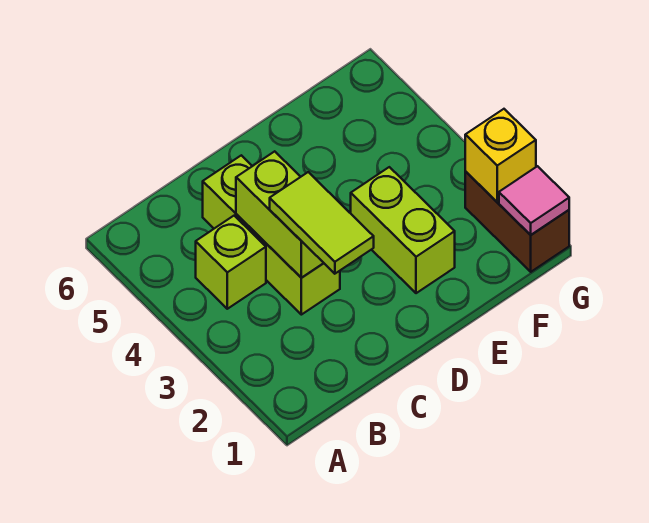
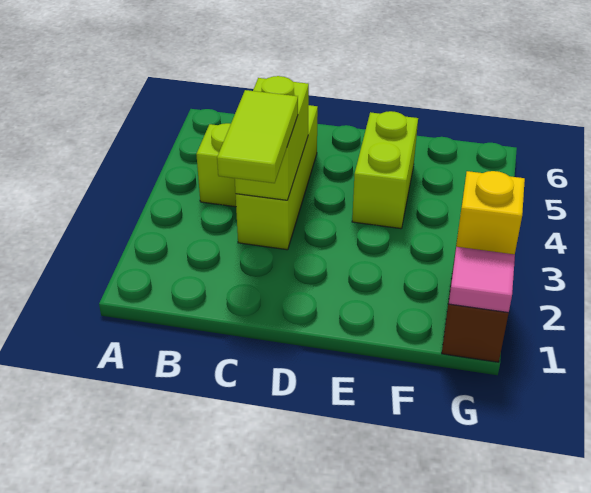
lime 1x2 brick [351,167,455,293] -> lime 1x2 brick moved to [352,111,418,229]

